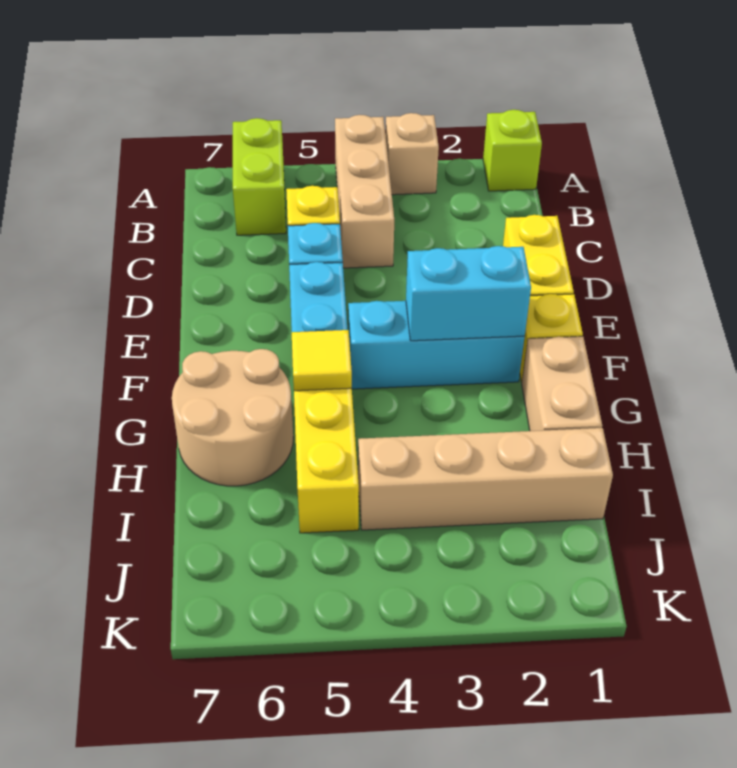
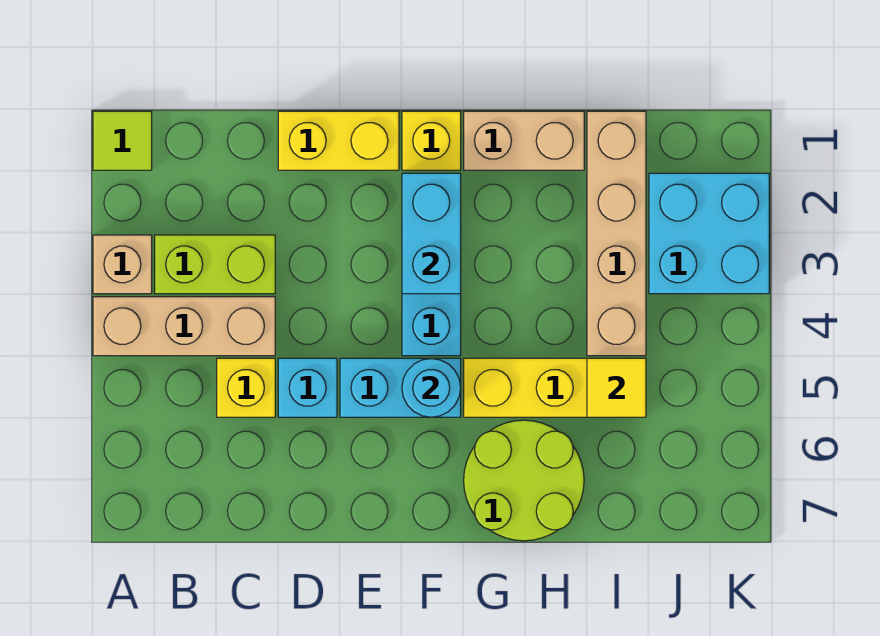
lime 1x1 brick [483,110,542,191] -> lime 1x1 tile [93,111,152,170]
lime 1x2 brick [233,118,286,235] -> lime 1x2 brick moved to [155,235,275,294]
none -> cyan 1x1 round brick [402,358,461,417]
yellow 1x1 tile [292,330,352,391] -> yellow 1x1 tile moved to [587,358,646,417]
tan 2x2 round brick [172,349,293,486] -> lime 2x2 round brick [464,420,584,541]
none -> cyan 2x2 brick [649,173,769,294]

